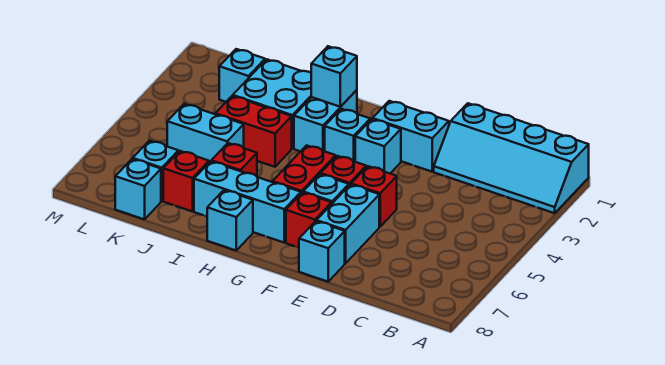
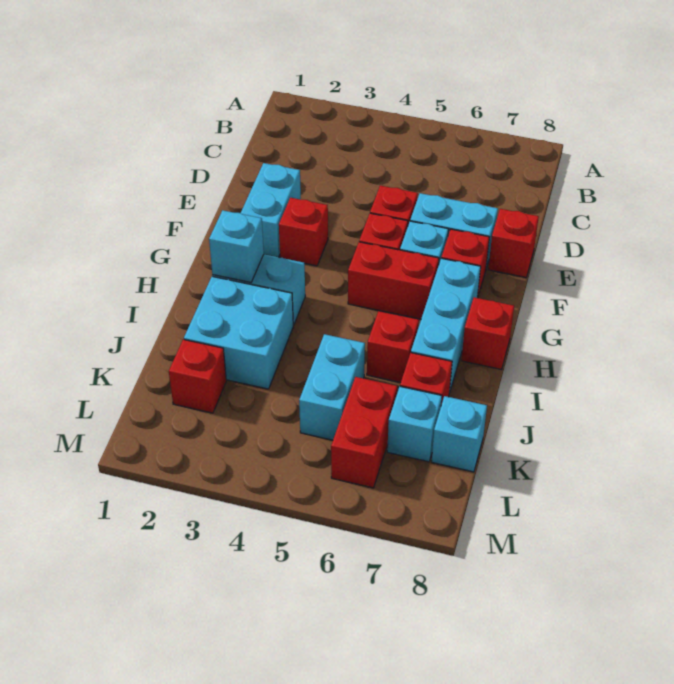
cyan 2x4 slope [434,103,589,213] -> none
cyan 1x1 brick [299,221,345,282] -> red 1x1 brick [488,209,539,277]
cyan 1x1 brick [355,119,401,173] -> red 1x1 brick [279,198,328,266]
cyan 1x1 brick [325,109,370,162] -> none
cyan 1x1 brick [207,190,253,250] -> red 1x1 brick [461,297,514,369]
red 1x2 brick [215,96,292,167] -> red 1x2 brick moved to [331,377,397,488]
cyan 1x1 brick [219,49,265,102] -> red 1x1 brick [169,339,226,413]

